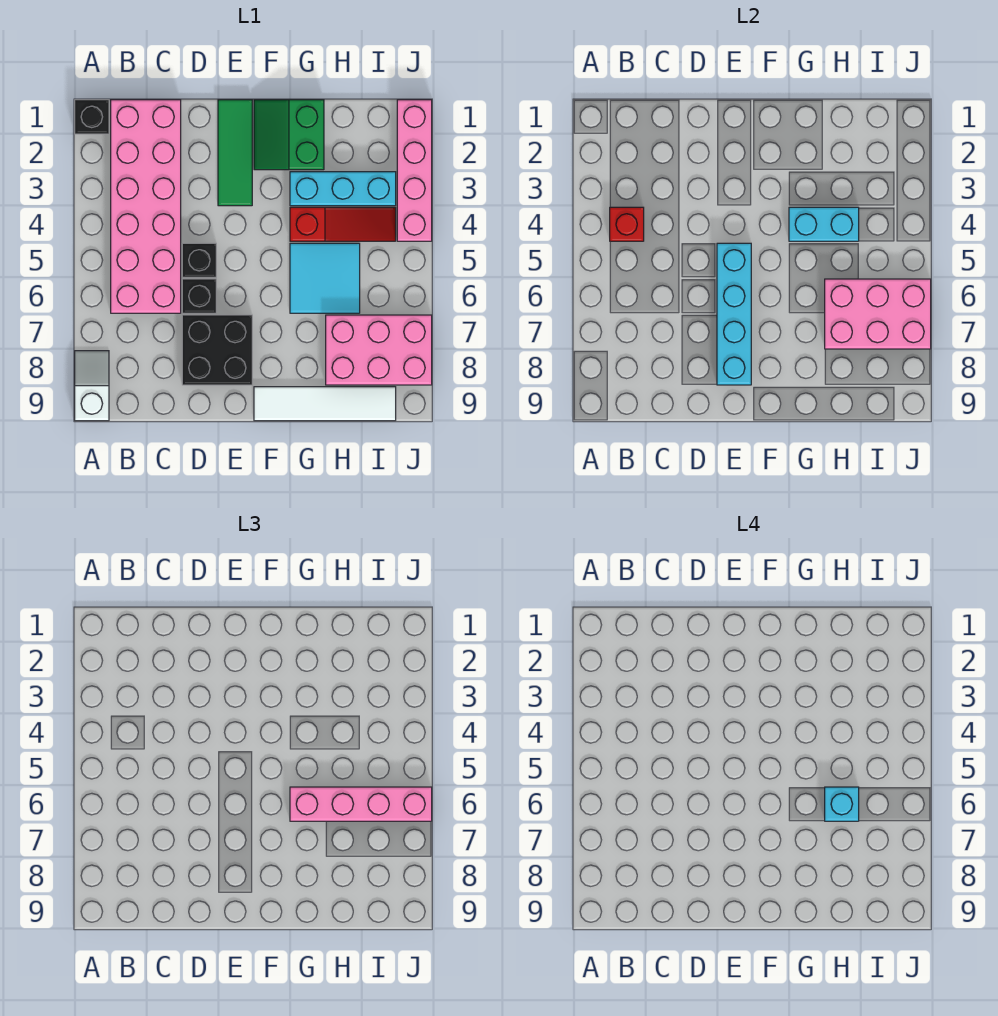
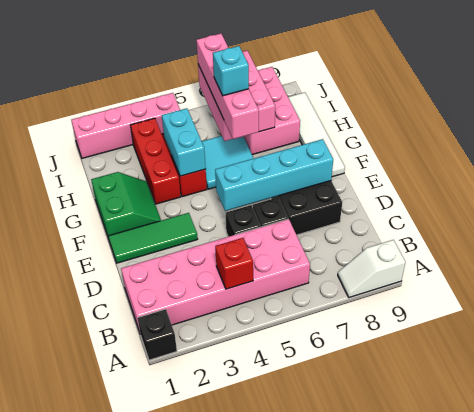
green 2x2 slope [254,100,324,170] -> green 2x2 slope turned to [91,172,161,238]
cyan 1x3 brick [290,172,396,206] -> red 1x3 brick [131,118,181,204]

